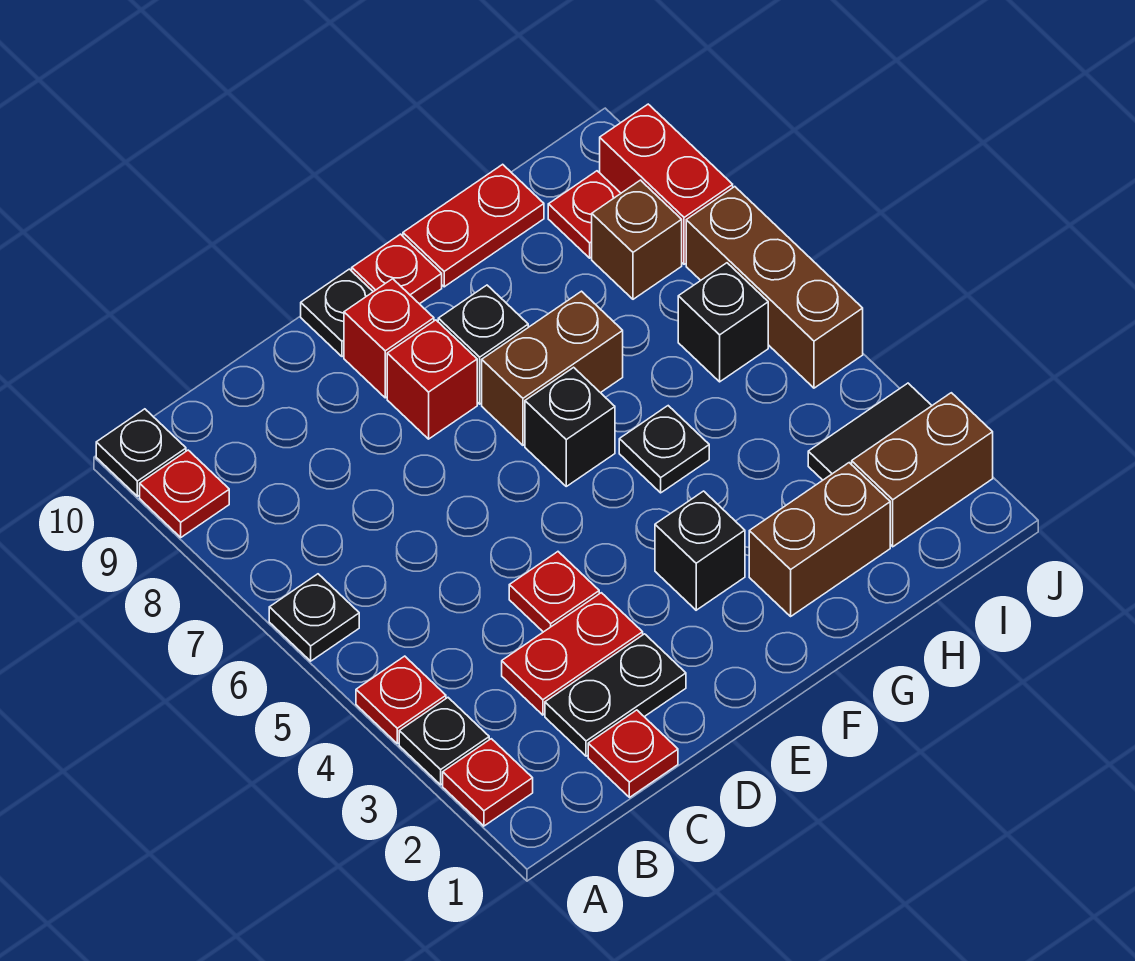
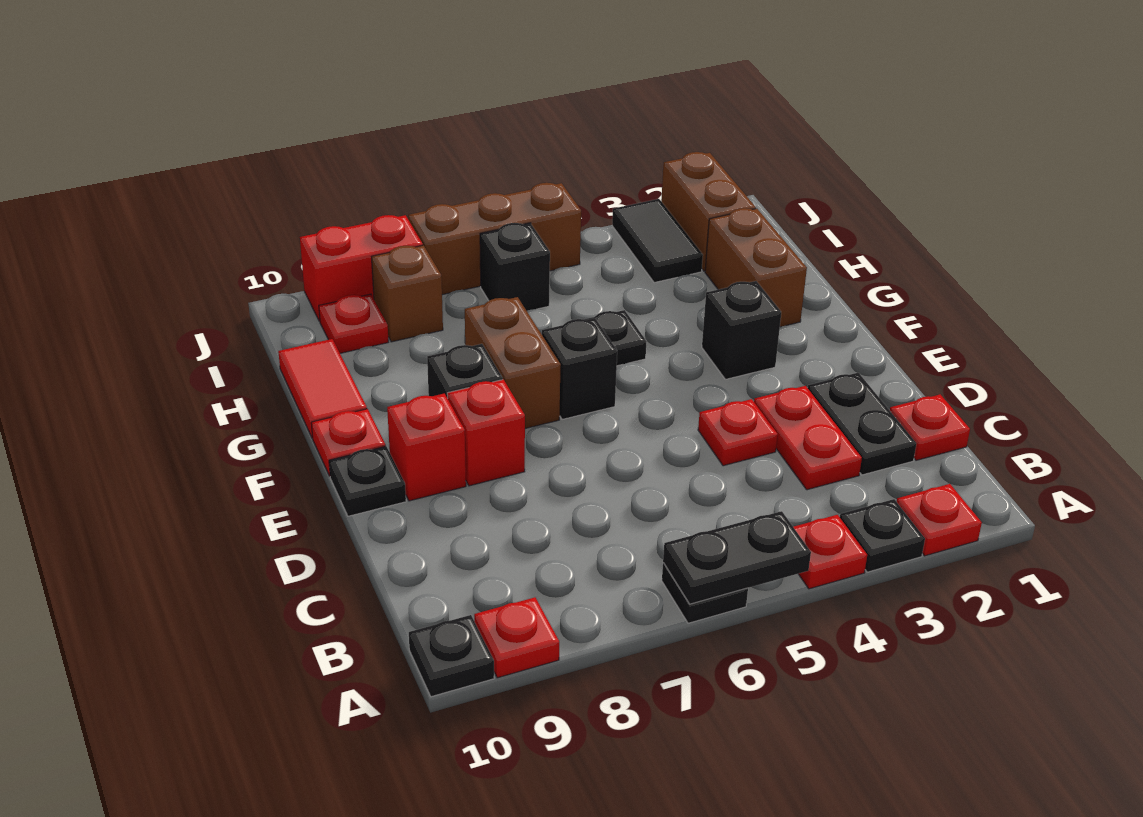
none -> black 1x2 plate [663,511,811,604]
red 1x2 plate [403,164,544,287] -> red 1x2 tile [278,339,367,438]

